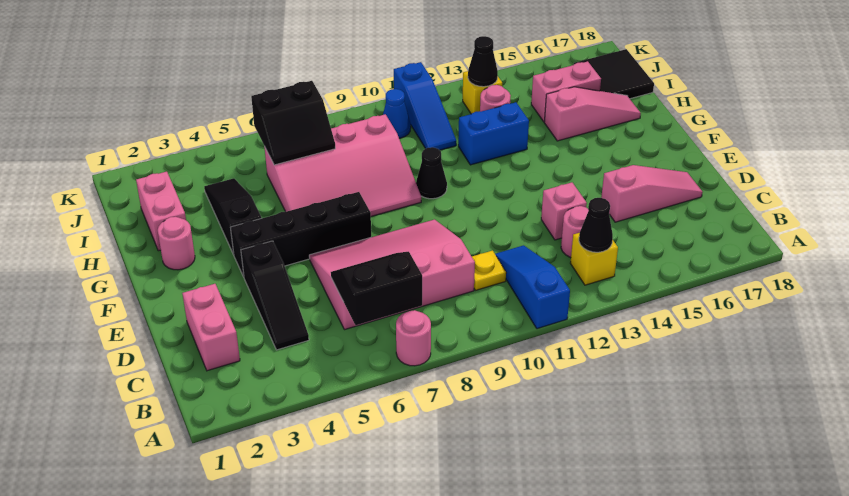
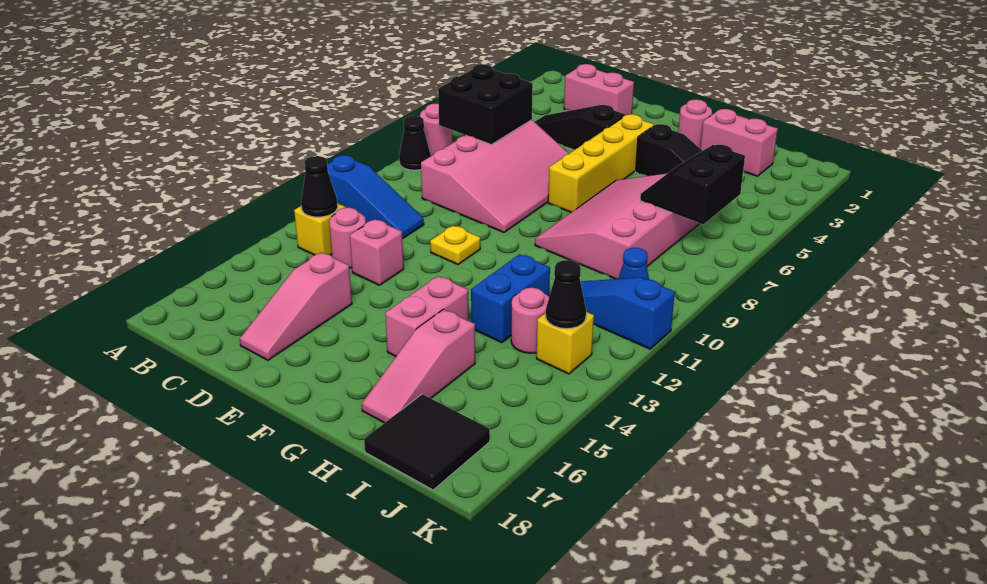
black 2x2 slope [331,252,422,325] -> black 2x2 brick [438,64,533,145]
yellow 1x1 plate [472,251,506,290] -> yellow 1x1 plate moved to [430,226,480,264]
black 1x4 brick [230,192,371,277] -> yellow 1x4 brick [548,114,654,212]
black 1x1 cone [416,147,447,199] -> black 1x1 cone moved to [399,116,431,170]
pink 1x2 brick [531,61,601,122] -> pink 1x2 brick moved to [385,276,469,356]

